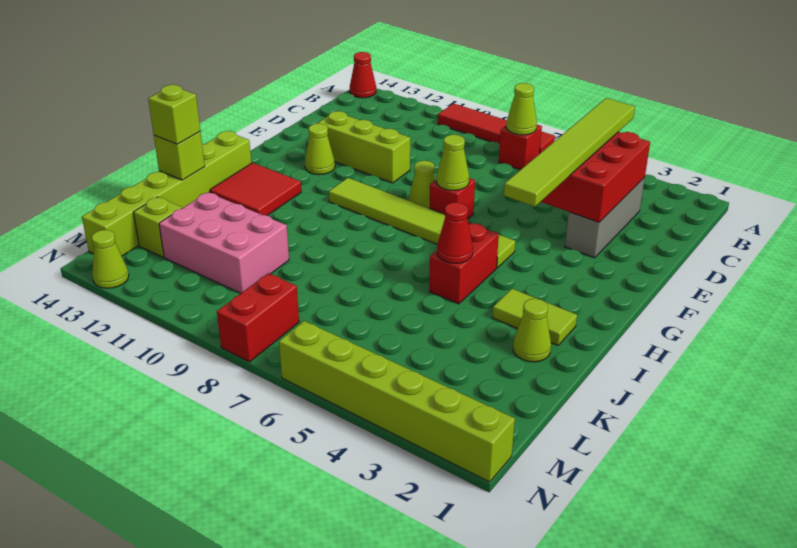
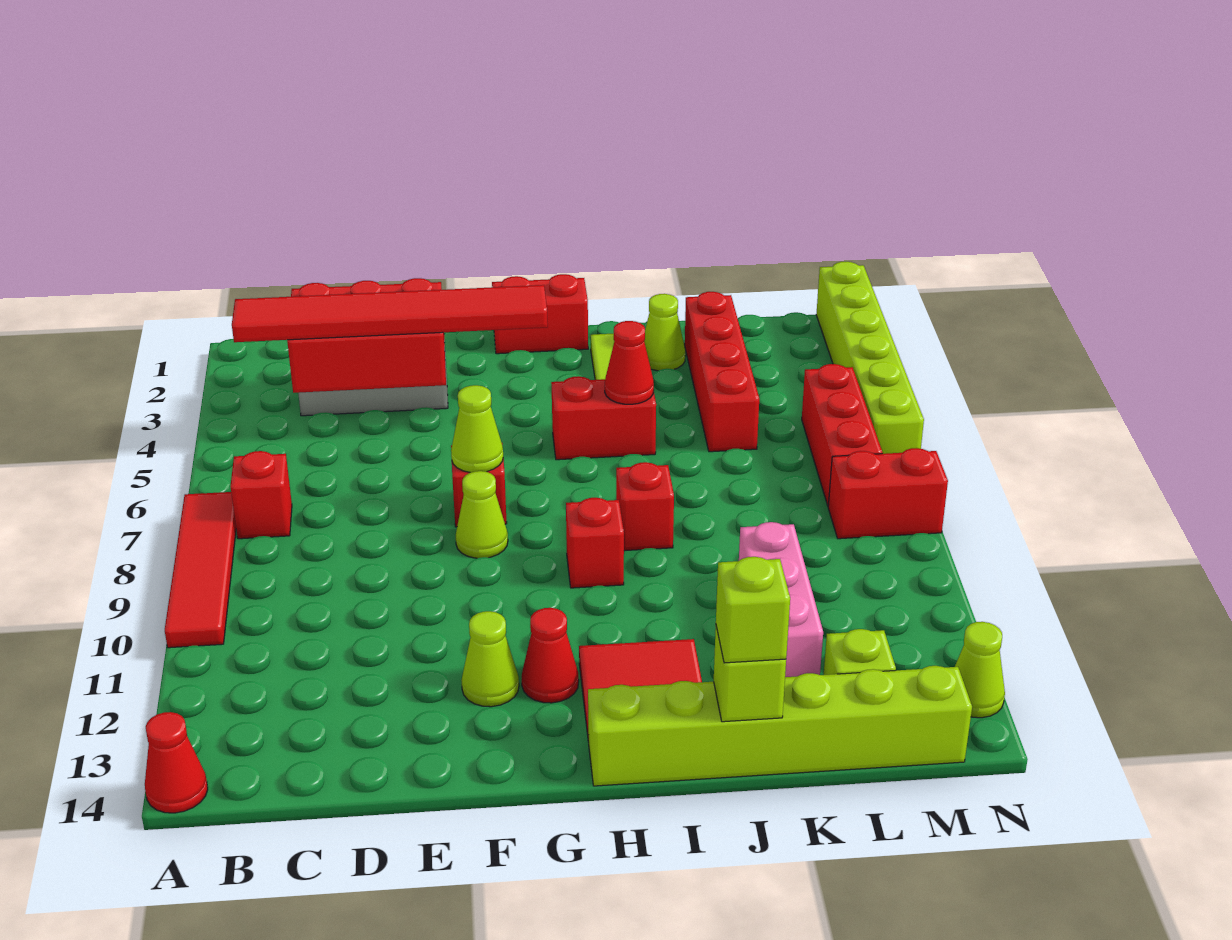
lime 1x6 tile [504,98,635,207] -> red 1x6 tile [232,285,548,342]
lime 1x1 cone [506,83,537,135] -> none
lime 1x3 brick [317,111,410,183] -> none
none -> red 1x2 brick [492,274,588,354]
lime 1x6 tile [329,178,515,268] -> none
none -> red 1x1 cone [522,608,579,703]
none -> red 1x1 brick [566,498,624,588]
none -> red 1x1 brick [616,462,674,551]
none -> red 1x4 brick [685,292,759,452]
pink 2x3 brick [159,192,289,293] -> pink 1x3 brick [739,522,823,677]
none -> red 1x3 brick [802,364,883,506]

